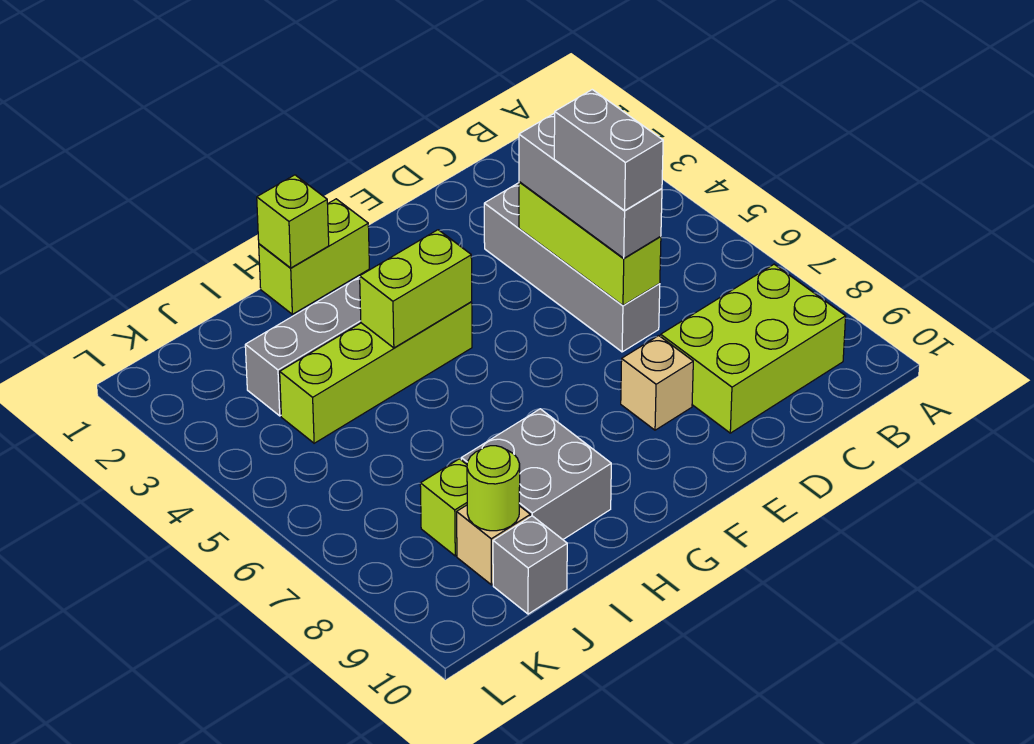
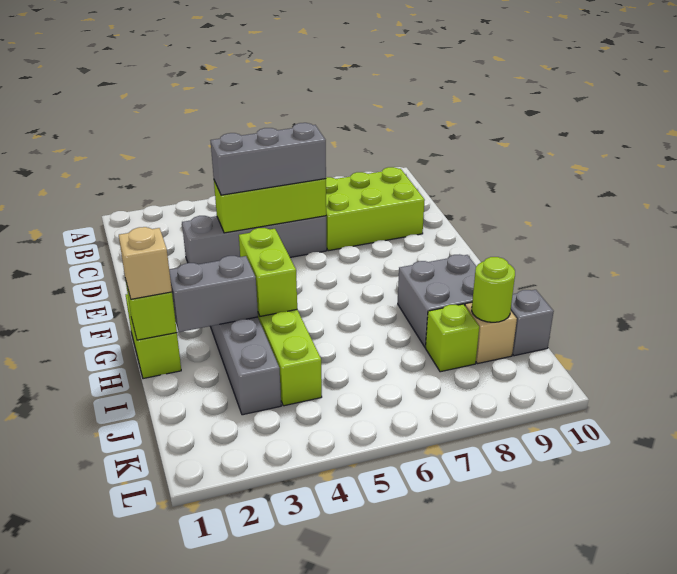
lime 2x3 brick [660,264,846,433] -> lime 2x3 brick turned to [326,167,425,251]
grey 1x2 brick [554,90,663,210] -> grey 1x2 brick moved to [169,256,258,332]
tan 1x1 brick [621,336,693,430] -> tan 1x1 brick moved to [119,227,172,299]

